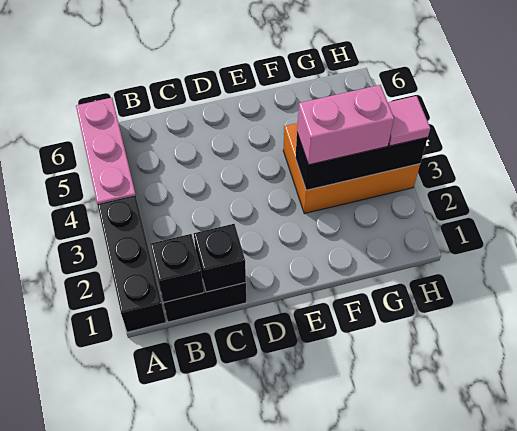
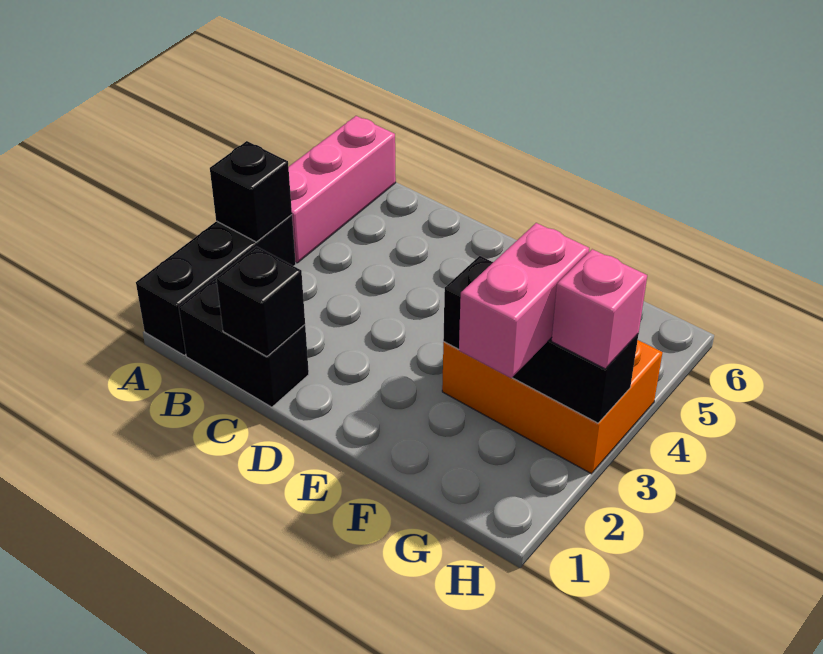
black 1x1 brick [150,234,204,302] -> black 1x1 brick moved to [210,141,292,242]
pink 1x2 brick [297,85,394,165] -> pink 1x2 brick turned to [459,223,589,378]
pink 1x1 tile [388,96,430,146] -> pink 1x1 brick [552,249,647,369]

